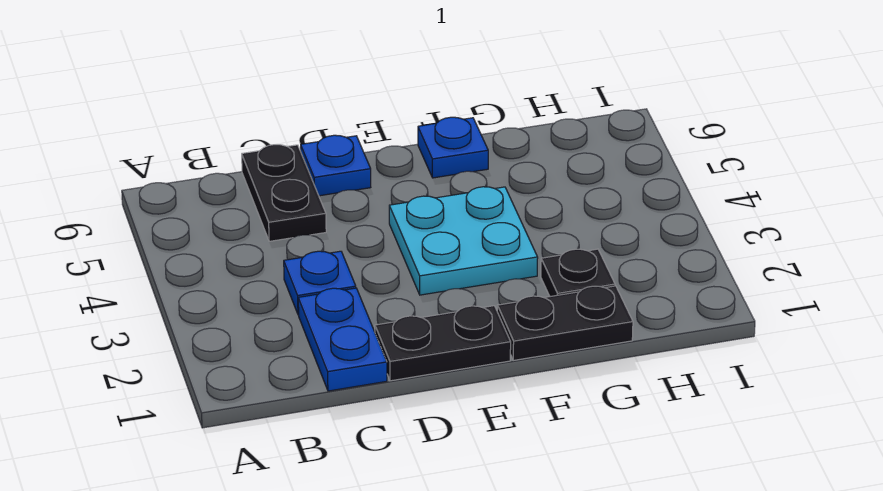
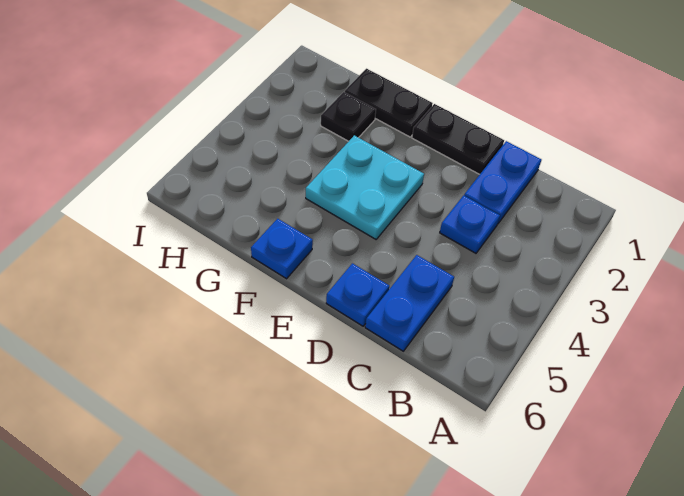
black 1x2 plate [242,145,326,241] -> blue 1x2 plate [365,255,454,351]

